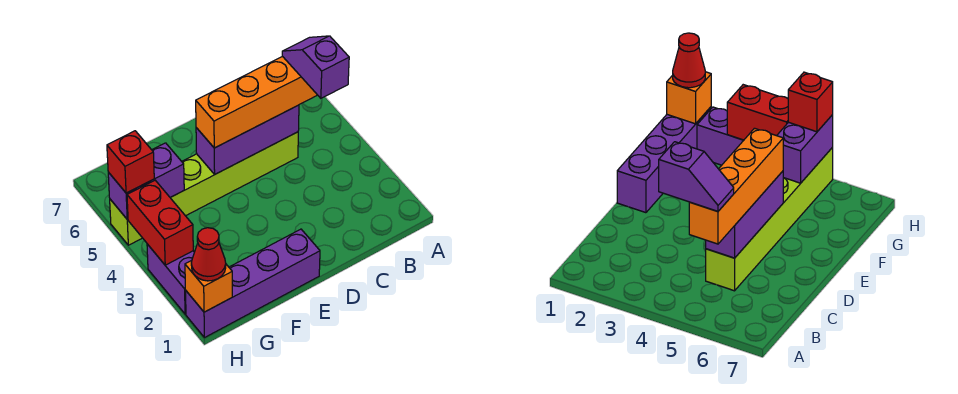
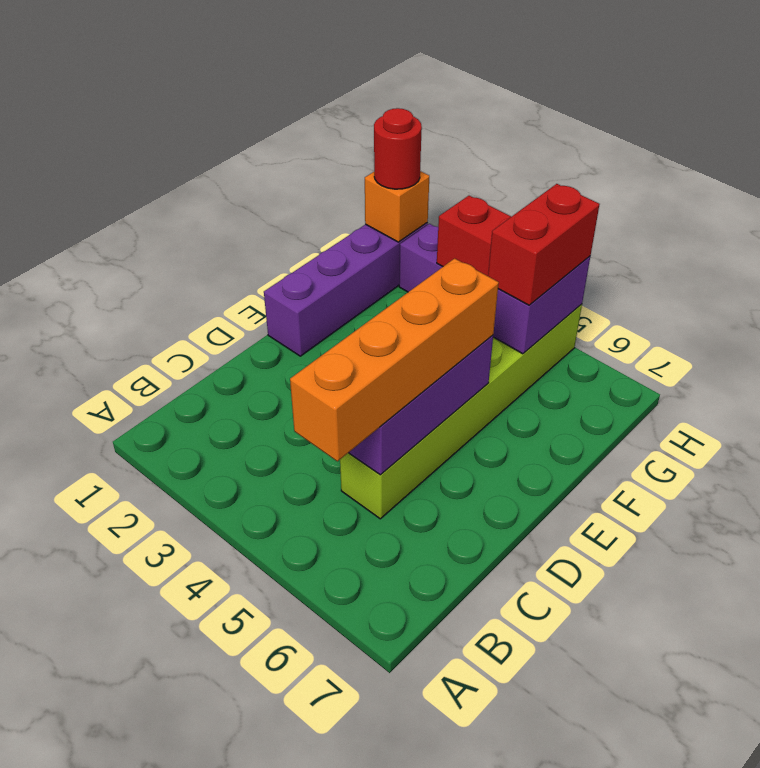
purple 1x2 slope [282,36,349,98] -> none
red 1x1 cone [191,228,226,281] -> red 1x1 round brick [374,108,422,189]
red 1x1 brick [107,131,154,193] -> red 1x2 brick [488,184,600,305]

